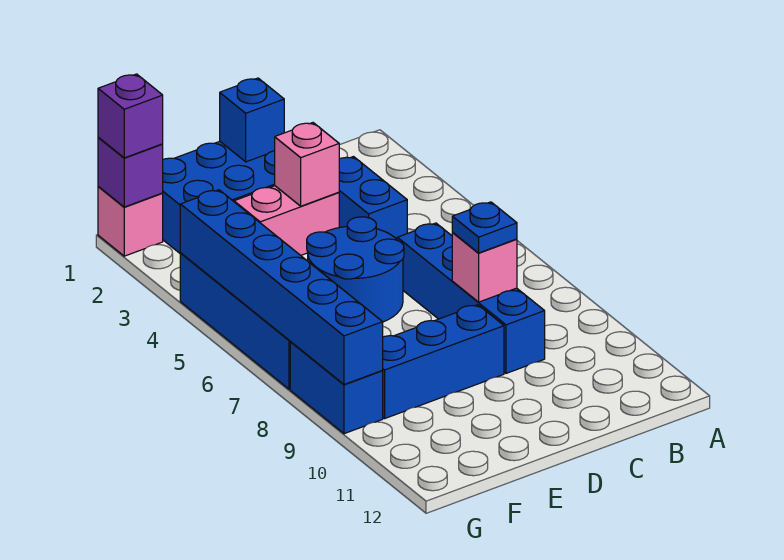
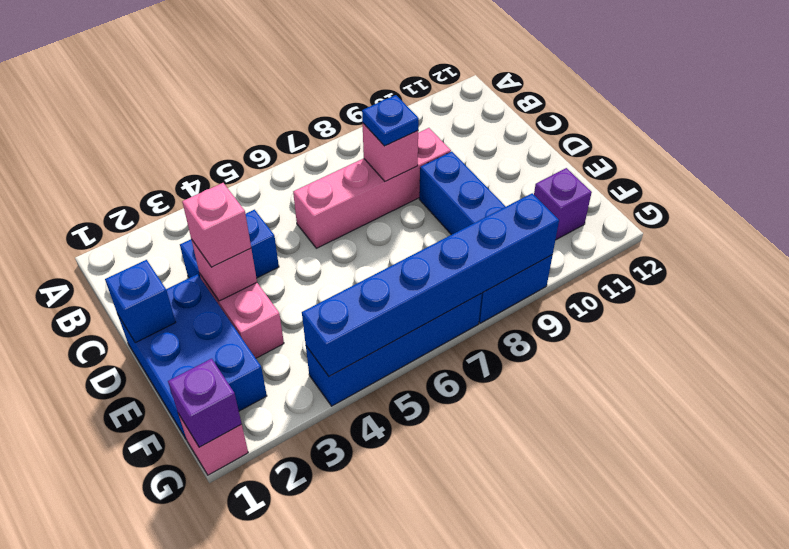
blue 1x4 brick [397,223,545,373] -> pink 1x4 brick [293,128,451,248]
none -> pink 1x1 brick [182,183,251,267]
blue 2x2 round brick [307,217,404,322] -> none
purple 1x1 brick [98,74,163,158] -> purple 1x1 brick moved to [534,168,592,240]

